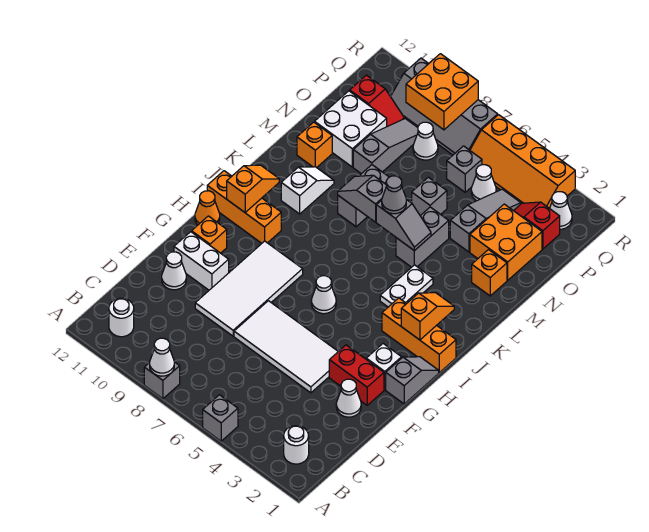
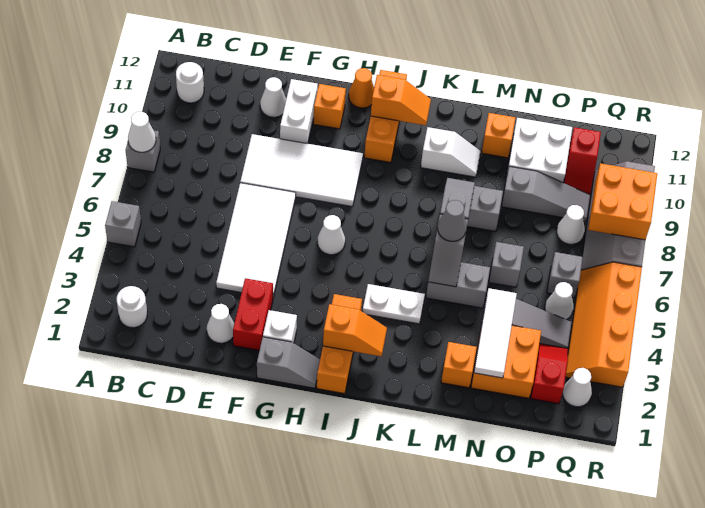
none -> white 1x3 tile [474,288,517,378]

